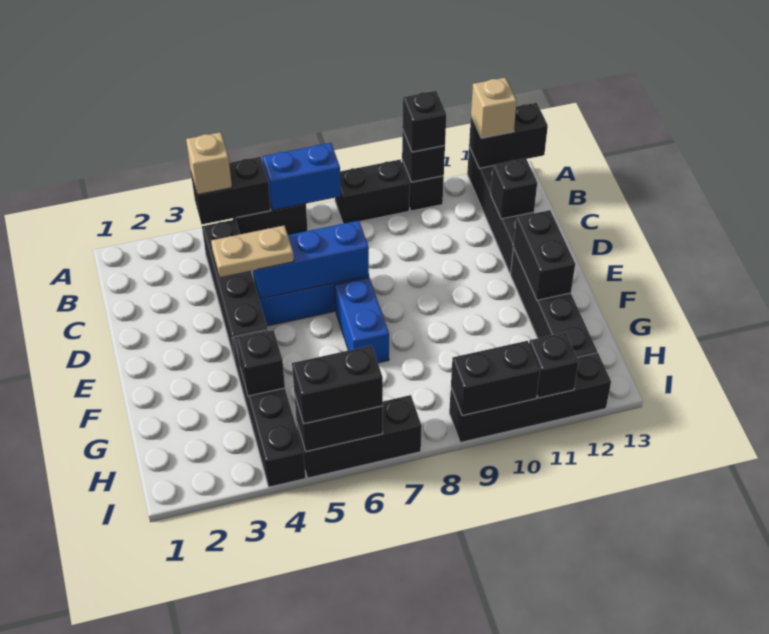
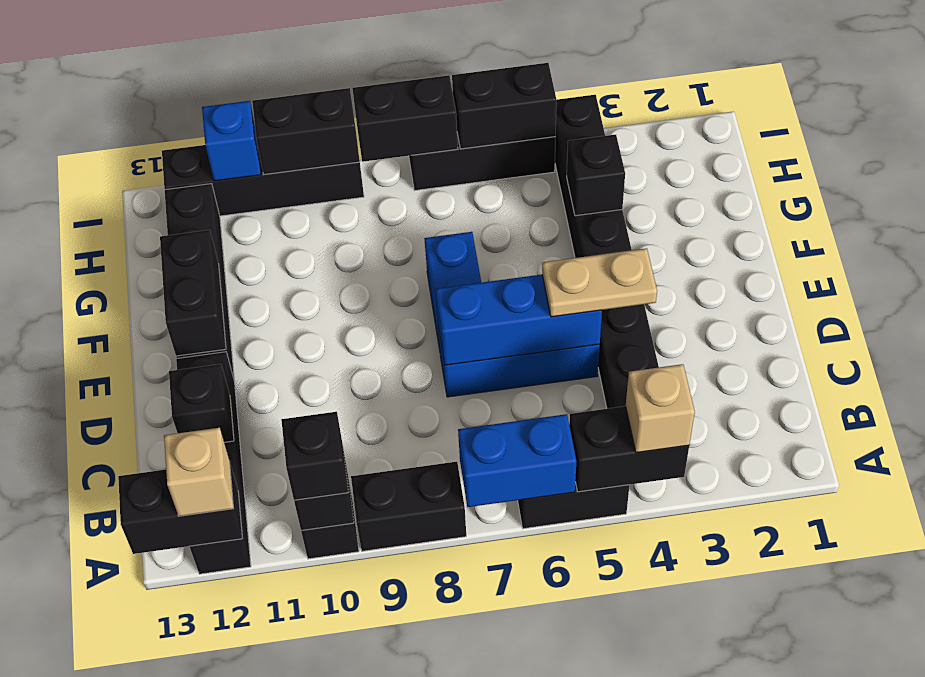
black 1x2 brick [292,345,383,424] -> black 1x2 brick moved to [352,75,458,162]
black 1x1 brick [529,332,579,398] -> blue 1x1 brick [202,101,261,181]

